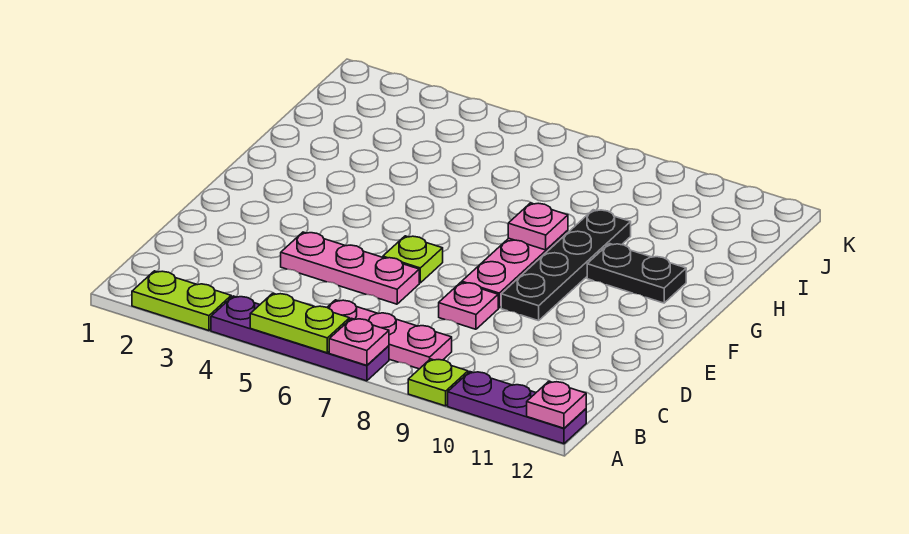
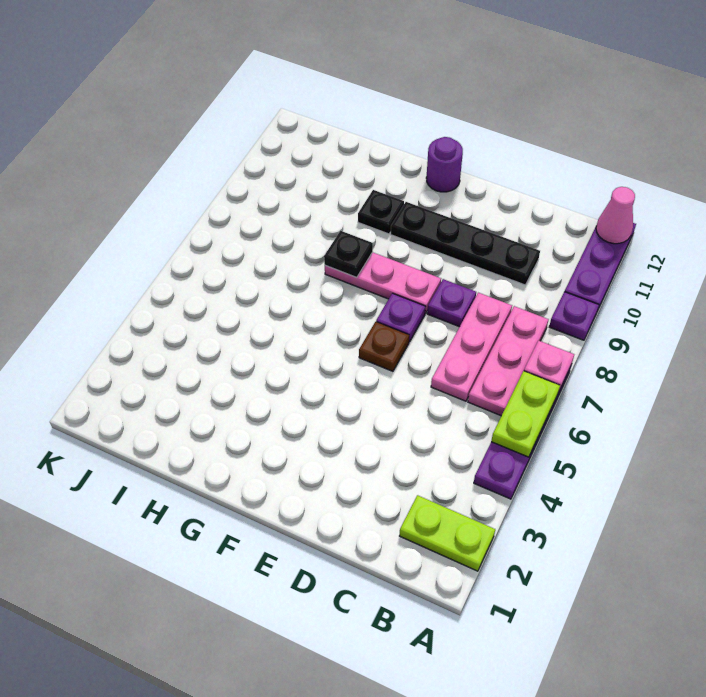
lime 1x2 plate [132,271,231,330] -> lime 1x2 plate turned to [400,495,495,571]
lime 1x1 plate [408,359,468,406] -> purple 1x1 plate [549,292,599,340]
pink 1x1 plate [527,381,586,428] -> pink 1x1 cone [596,187,635,244]
pink 1x3 plate [281,232,419,304] -> pink 1x3 plate moved to [431,293,512,401]
pink 1x1 plate [439,282,498,329] -> purple 1x1 plate [427,279,476,327]
lime 1x1 plate [383,236,443,283] -> brown 1x1 plate [359,322,409,371]
none -> purple 1x1 plate [376,293,425,342]
black 1x4 plate [501,210,631,321] -> black 1x4 plate moved to [391,202,540,285]
none -> purple 1x1 round brick [426,137,463,192]
pink 1x1 plate [508,203,568,250] -> black 1x1 plate [324,231,373,277]
black 1x2 plate [587,244,686,303] -> black 1x1 plate [358,190,404,234]

